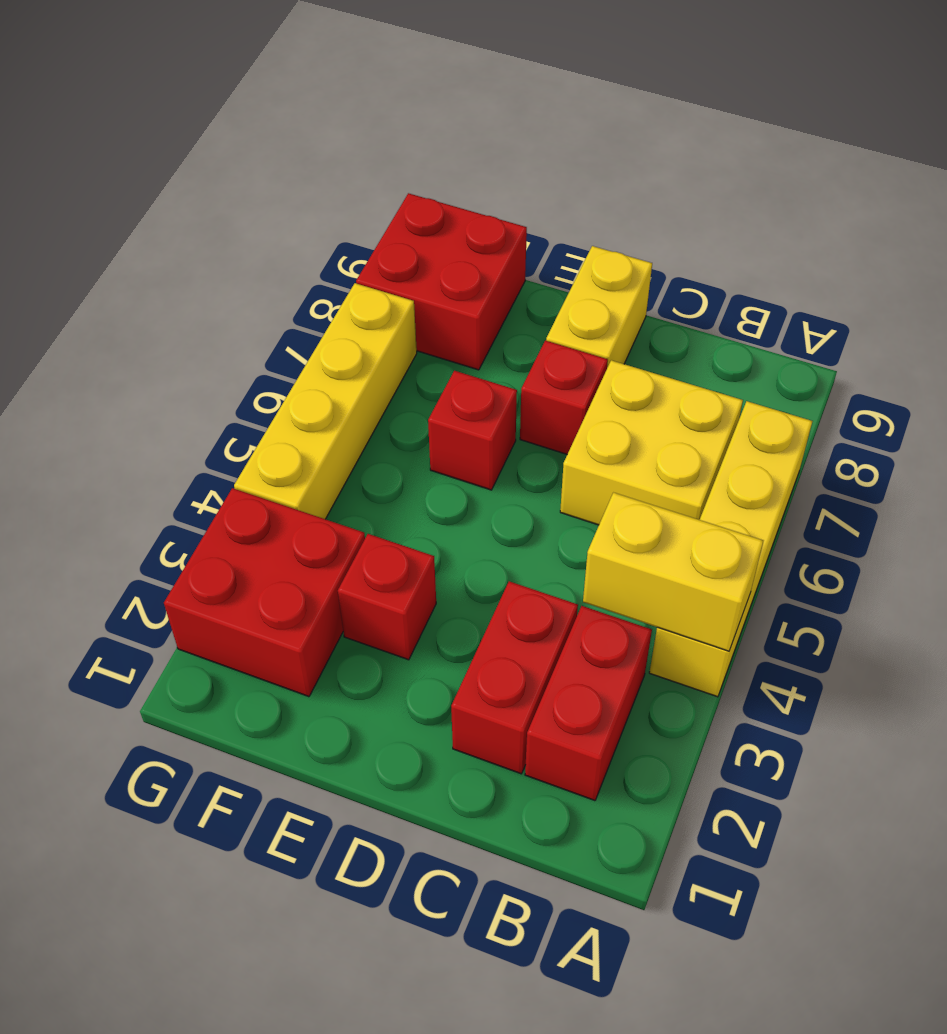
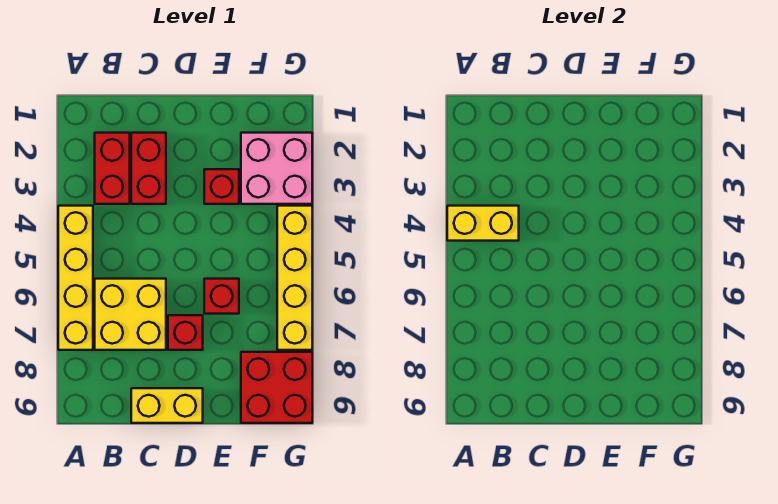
yellow 1x2 brick [546,246,652,368] -> yellow 1x2 brick turned to [131,388,203,423]
red 2x2 brick [164,488,365,697] -> pink 2x2 brick [241,133,312,204]

